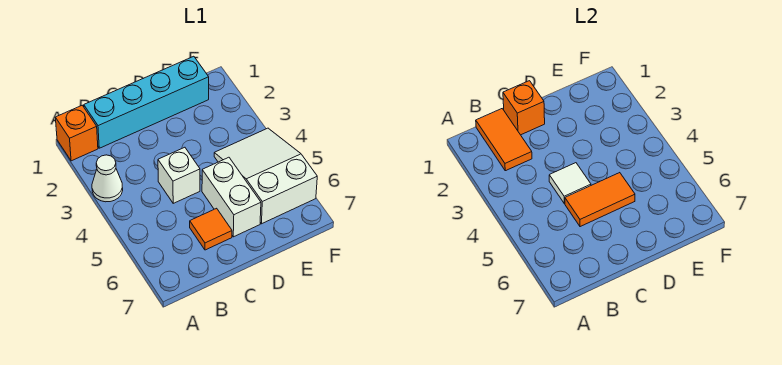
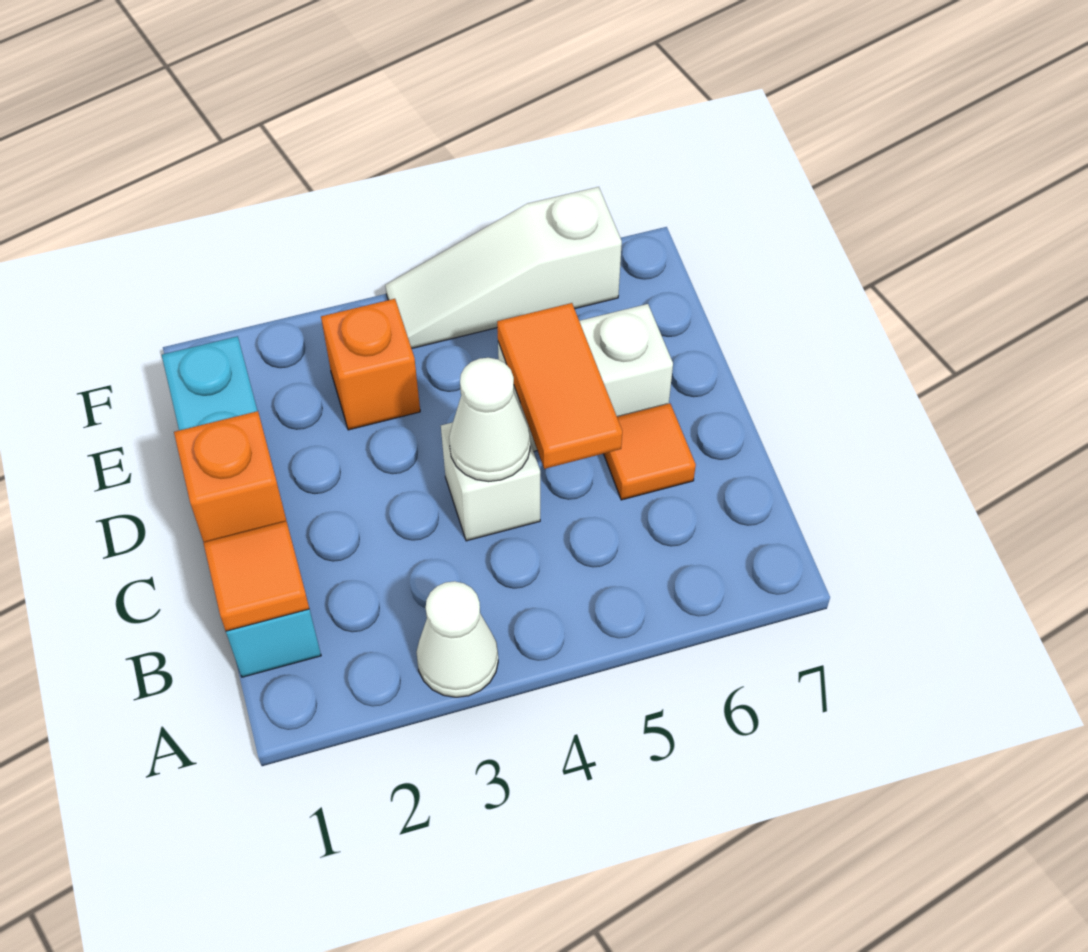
orange 1x1 brick [55,105,98,161] -> orange 1x1 brick moved to [321,299,420,430]
orange 1x2 tile [476,109,532,171] -> orange 1x1 tile [203,521,309,631]
white 1x1 tile [549,163,591,203] -> white 1x1 cone [449,358,530,482]
white 2x3 slope [214,128,317,224] -> white 1x3 slope [385,187,622,349]

